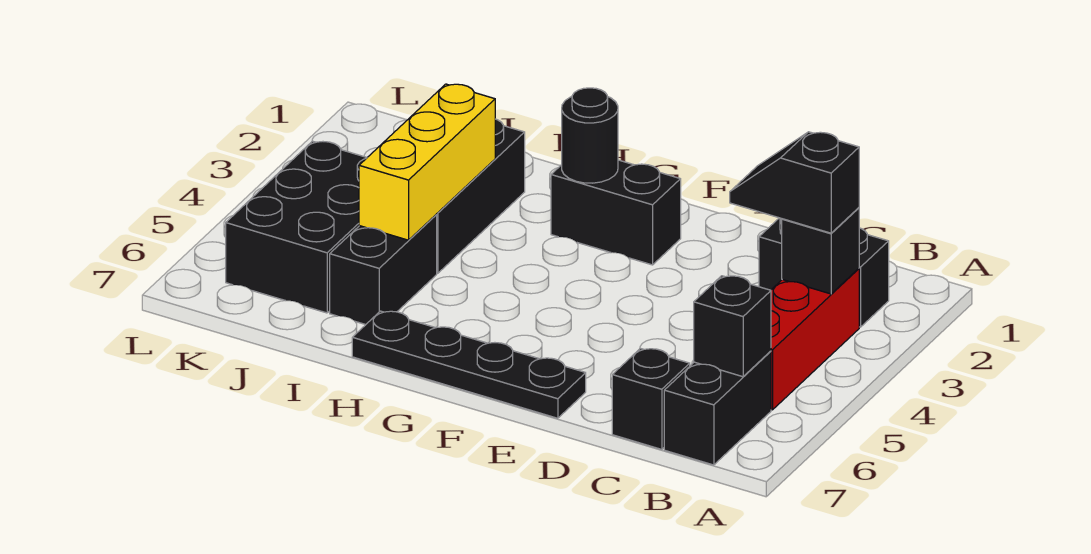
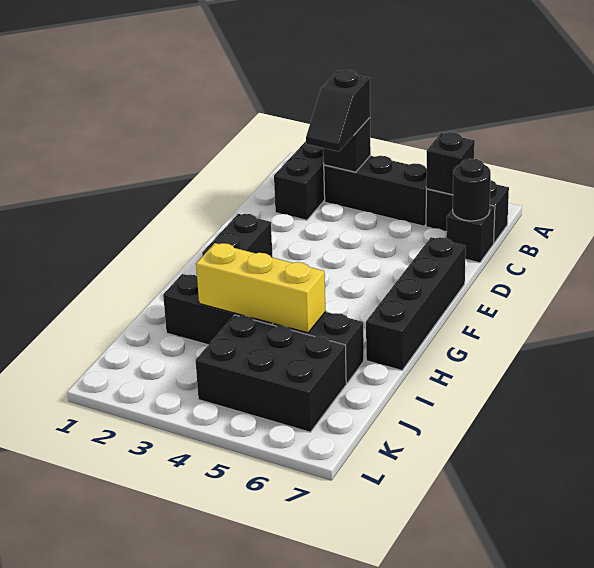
red 1x3 brick [771,269,859,410] -> black 1x3 brick [324,156,427,226]
black 1x4 plate [352,311,586,418] -> black 1x4 brick [366,237,466,370]
black 1x1 round brick [562,88,618,183] -> black 1x1 round brick moved to [453,159,491,221]

